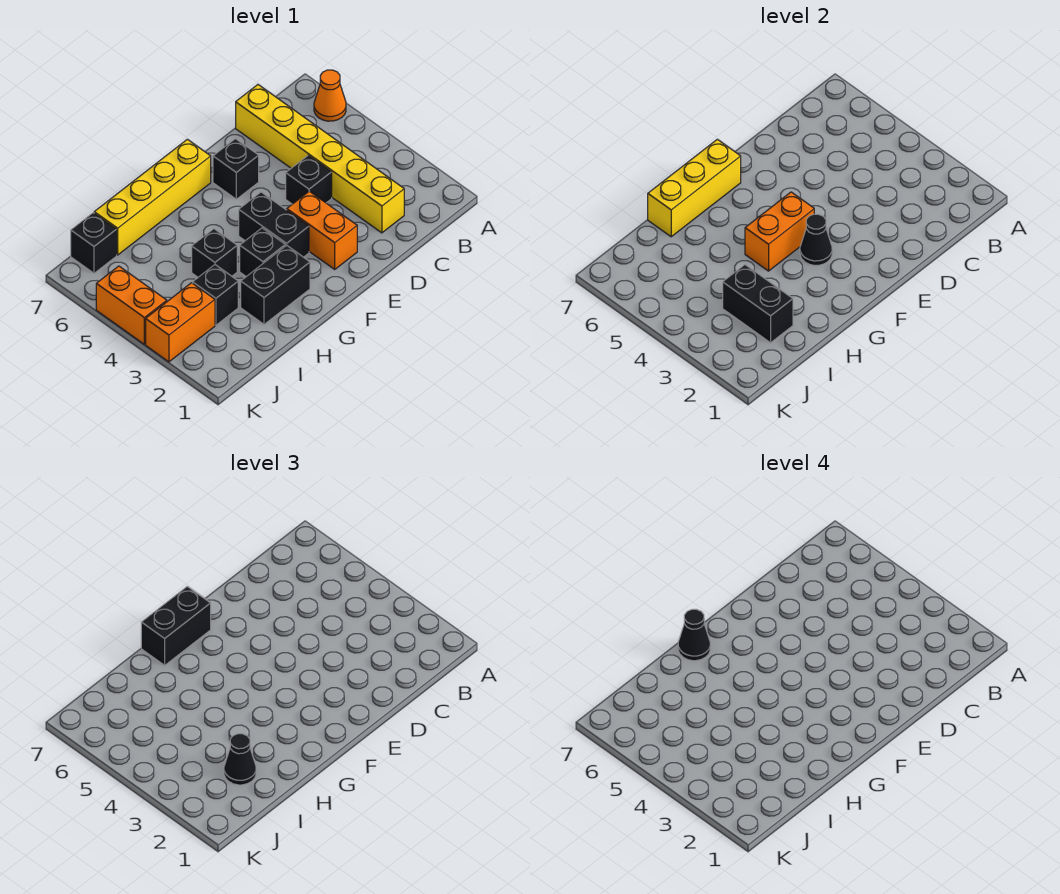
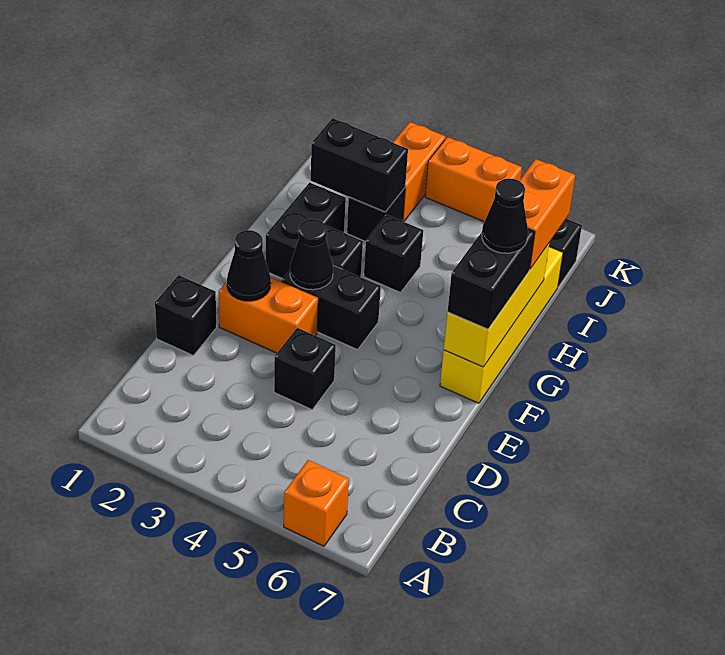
orange 1x1 cone [314,70,346,121] -> orange 1x1 brick [284,460,349,546]
yellow 1x6 brick [236,85,404,233] -> none
black 1x1 brick [213,139,259,199] -> black 1x1 brick moved to [155,275,216,355]
orange 1x2 brick [745,192,814,271] -> orange 1x2 brick moved to [520,159,575,269]
black 1x1 cone [224,734,256,785] -> black 1x1 cone moved to [227,230,271,301]

